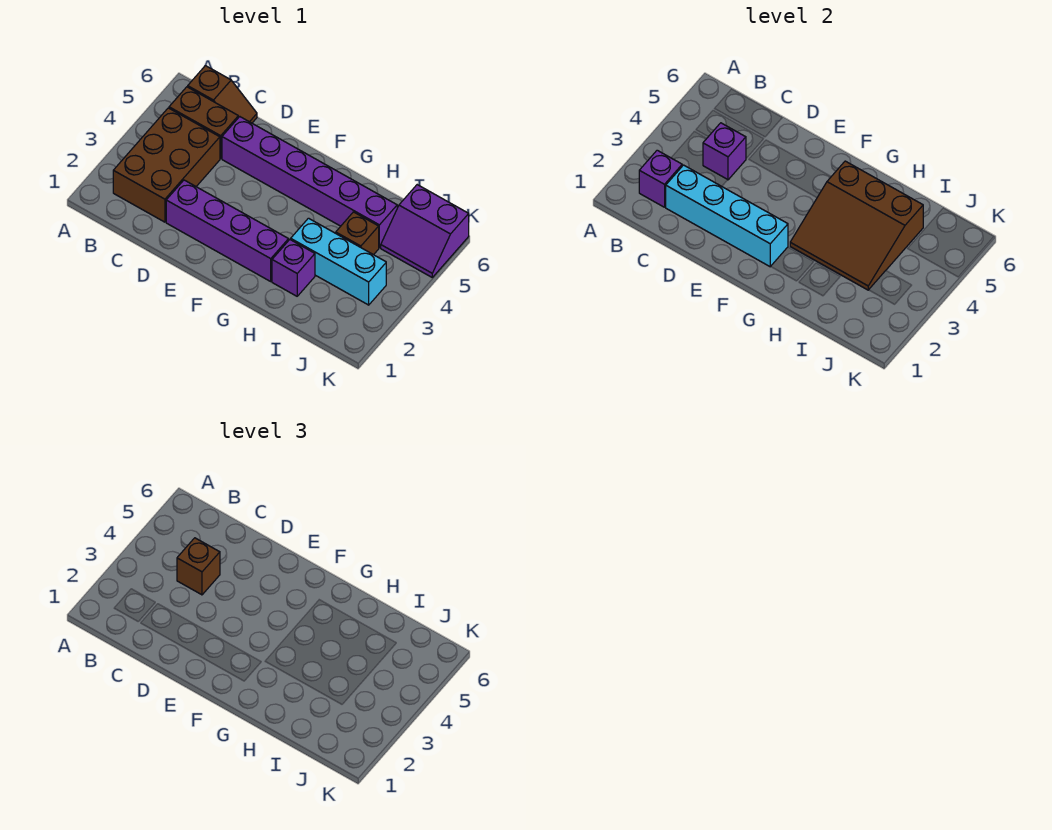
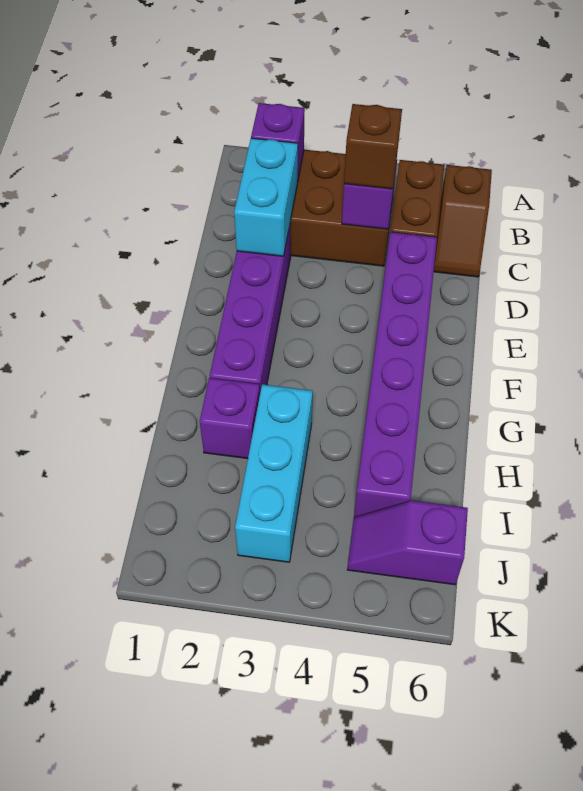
cyan 1x4 brick [665,165,788,267] -> cyan 1x2 brick [234,138,298,256]
brown 3x3 slope [790,161,923,290] -> none
brown 1x1 brick [336,212,379,255] -> none
purple 2x2 slope [381,185,469,277] -> purple 1x2 slope [347,501,468,585]

